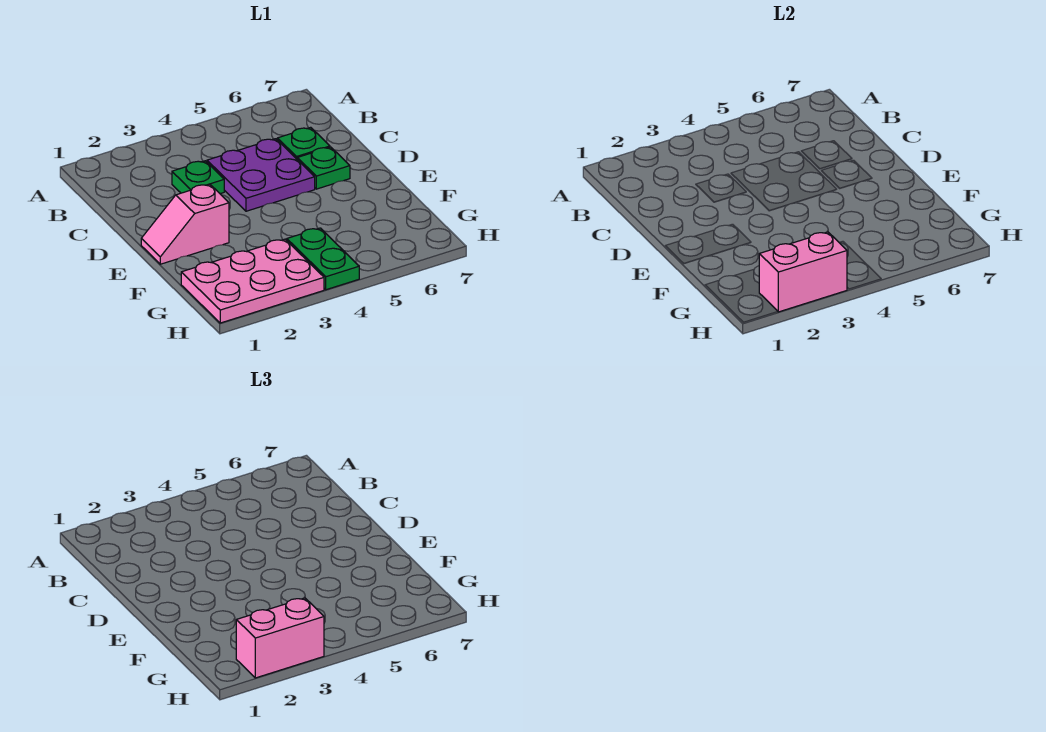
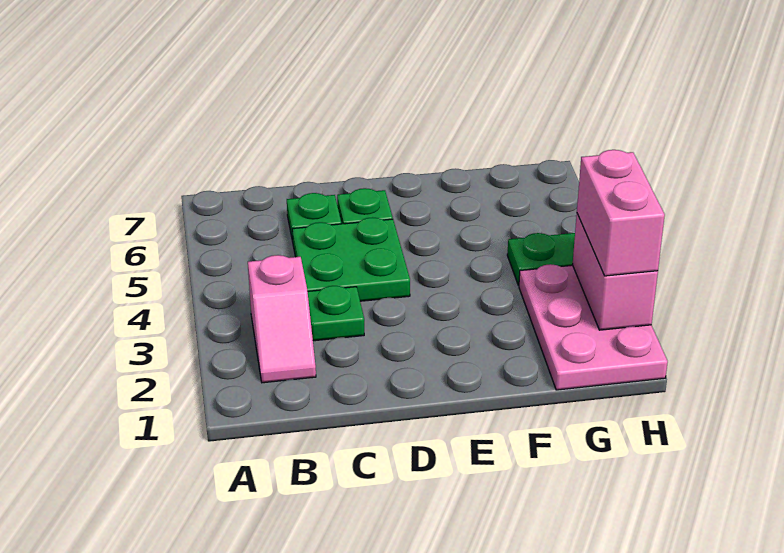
purple 2x2 plate [207,139,315,211] -> green 2x2 plate [292,217,410,301]
pink 1x2 slope [141,184,229,264] -> pink 1x2 slope moved to [248,255,316,383]

